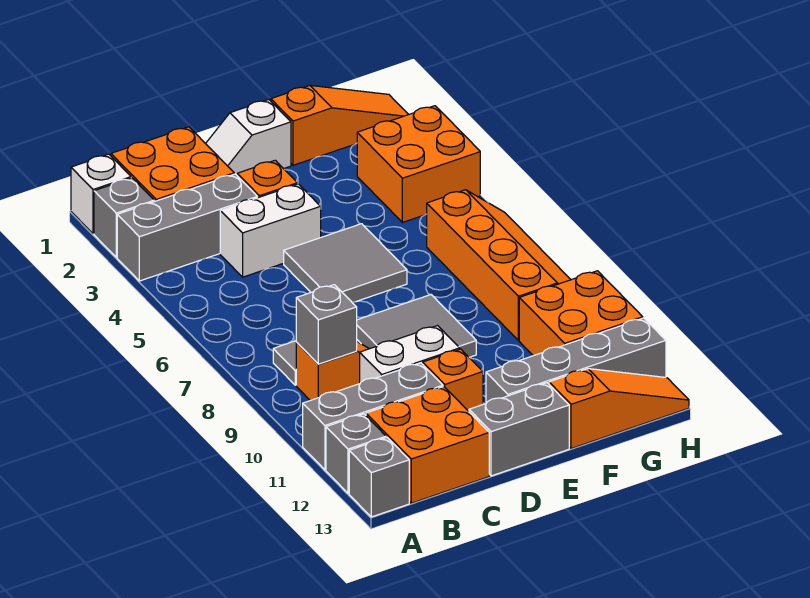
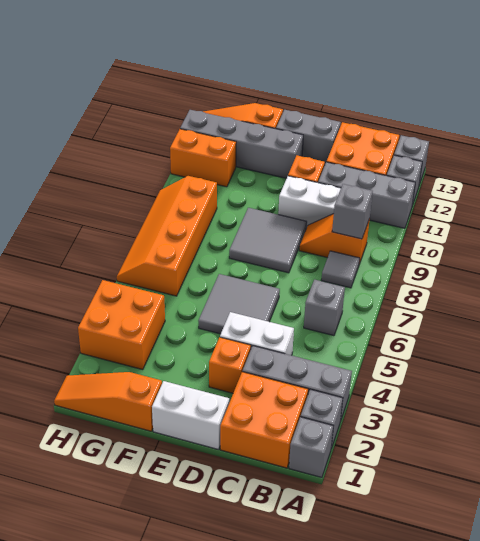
white 1x1 brick [71,154,131,234] -> grey 1x1 brick [289,417,333,478]
none -> grey 1x1 brick [304,280,345,336]
white 1x2 slope [206,100,291,175] -> white 1x2 brick [152,381,229,450]
orange 2x2 brick [519,271,643,356] -> orange 1x2 brick [170,129,236,187]

